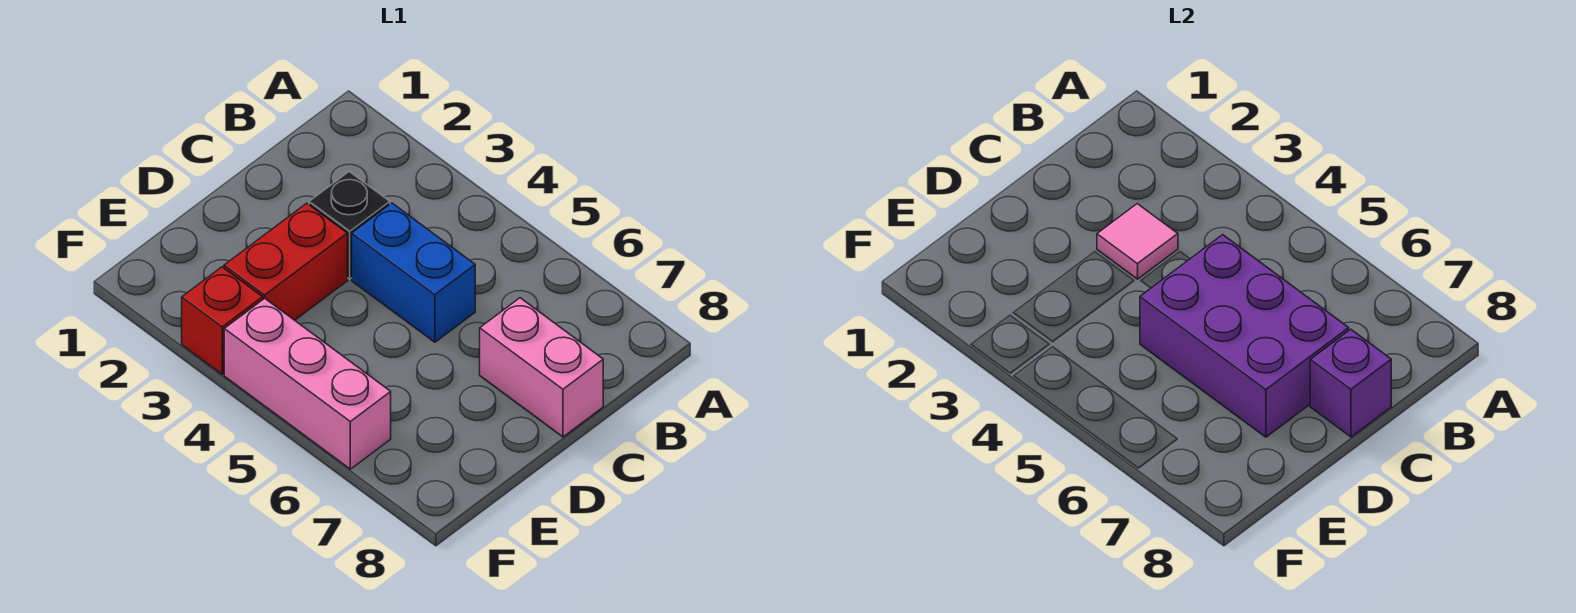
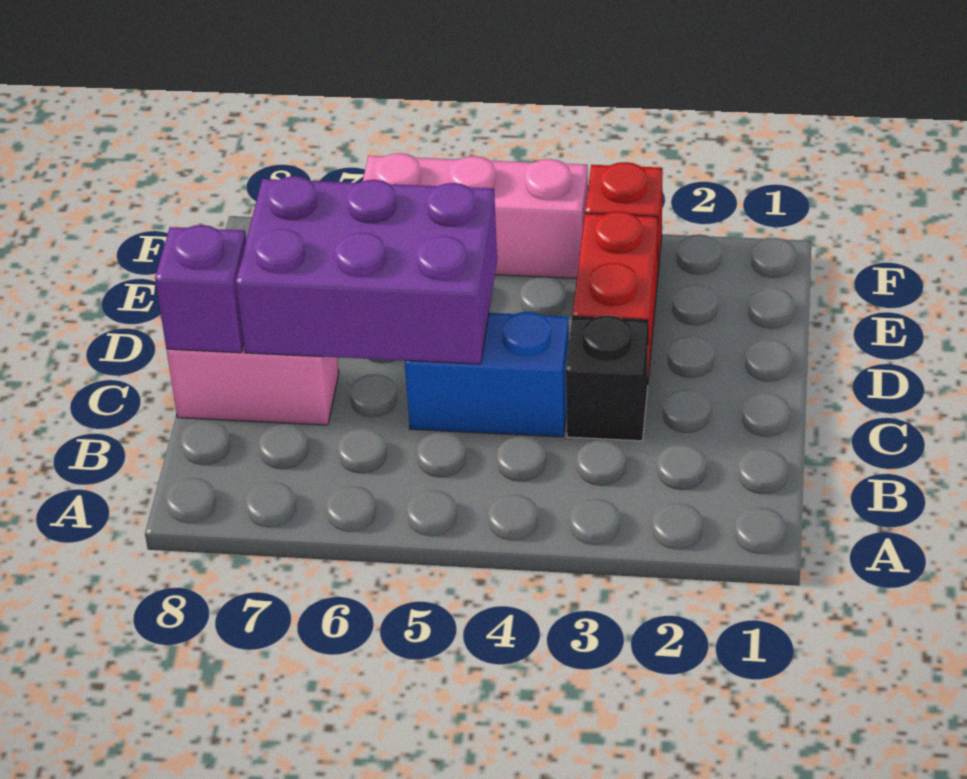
pink 1x1 tile [1097,204,1178,279] -> none

